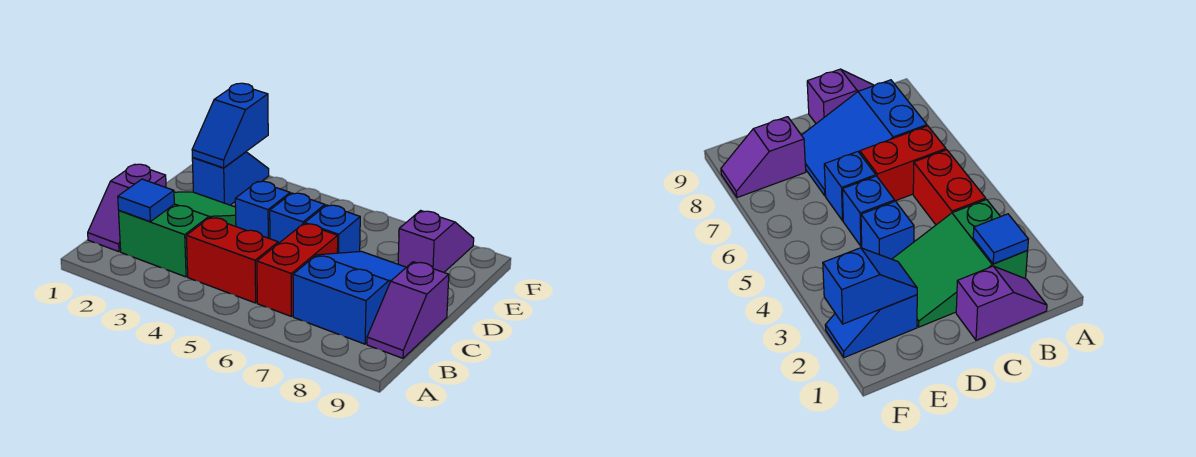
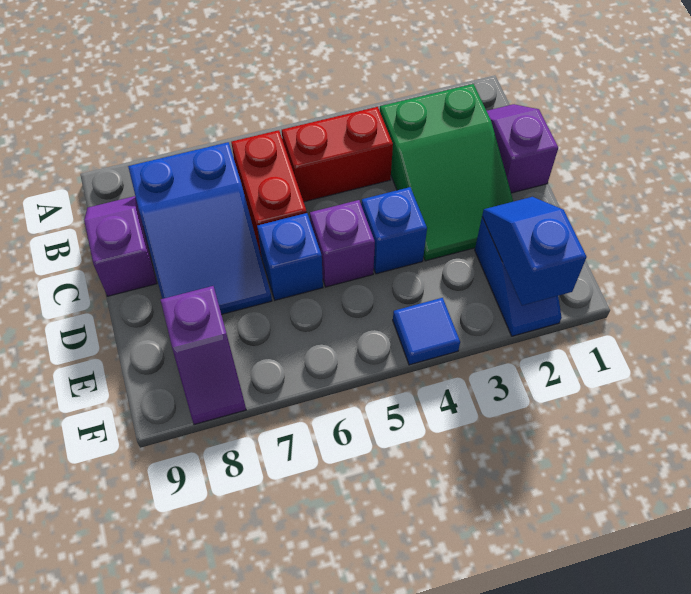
blue 1x1 tile [118,179,174,222] -> blue 1x1 tile moved to [393,298,460,365]
blue 1x1 brick [270,193,325,244] -> purple 1x1 brick [310,200,375,287]

